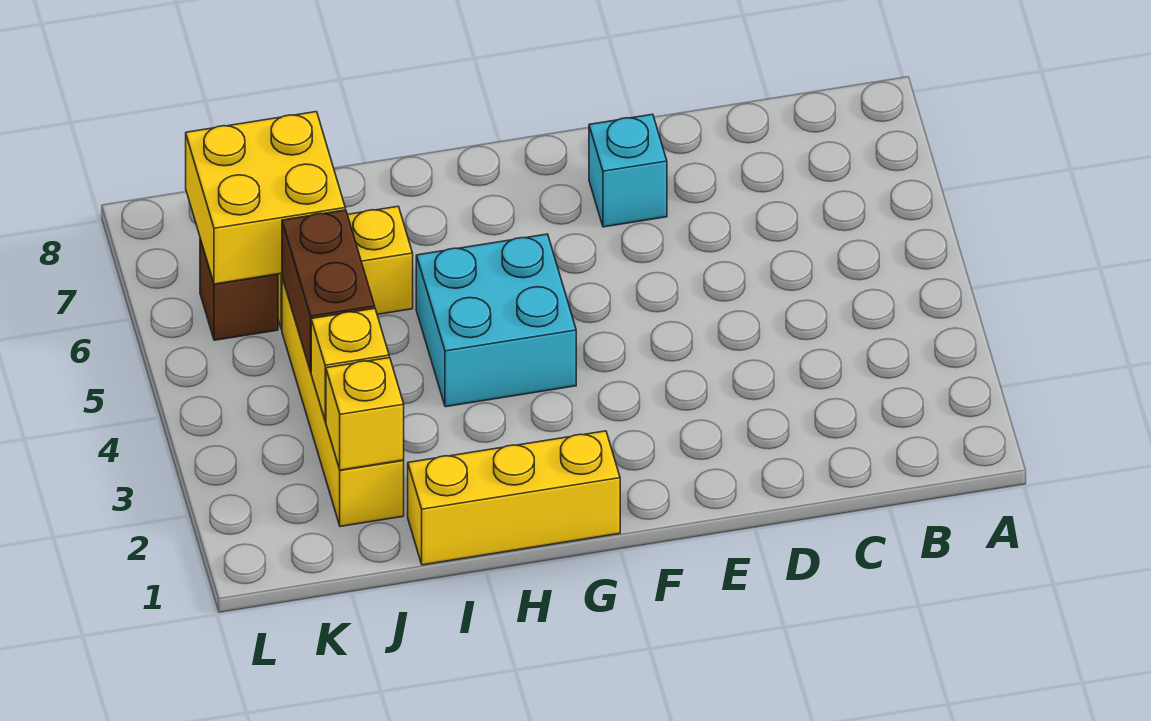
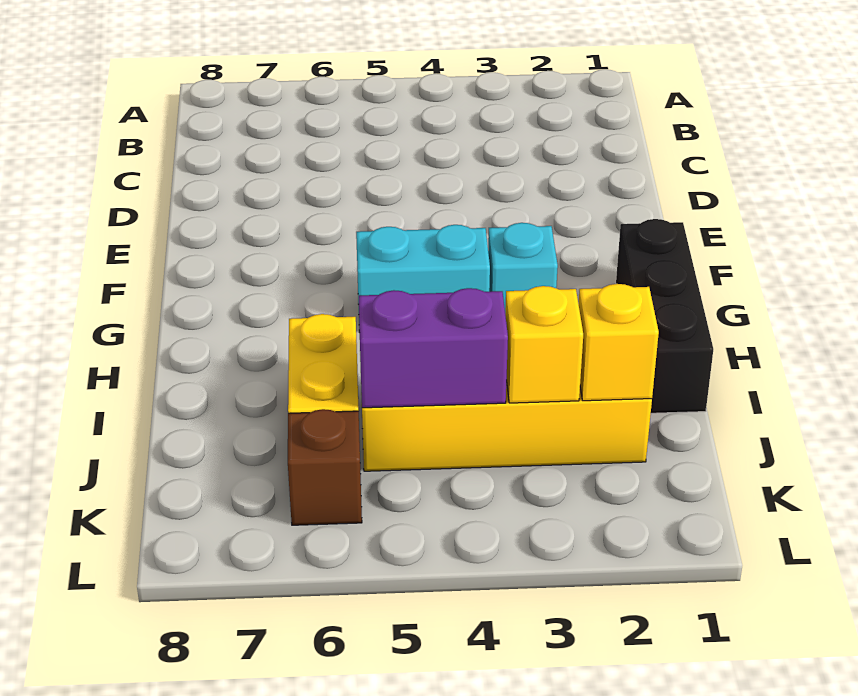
cyan 1x1 brick [589,114,667,227] -> cyan 1x1 brick moved to [488,223,558,308]
yellow 1x3 brick [408,431,620,565] -> black 1x3 brick [616,219,713,413]
cyan 2x2 brick [416,234,576,407] -> cyan 1x2 brick [356,225,490,332]
brown 1x2 brick [282,210,375,371] -> purple 1x2 brick [358,288,508,408]
yellow 2x2 brick [186,112,345,284] -> none

